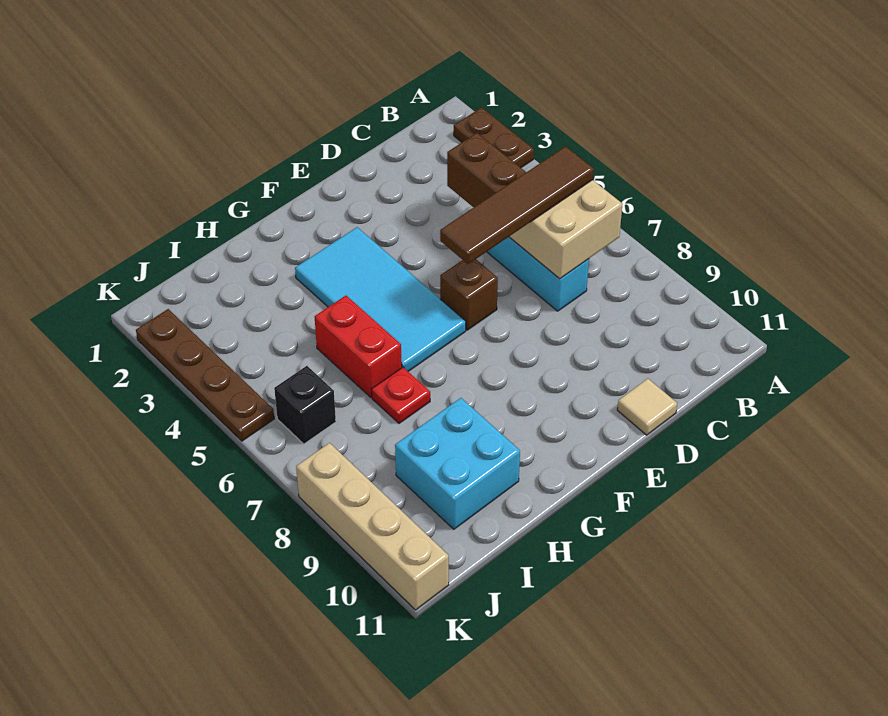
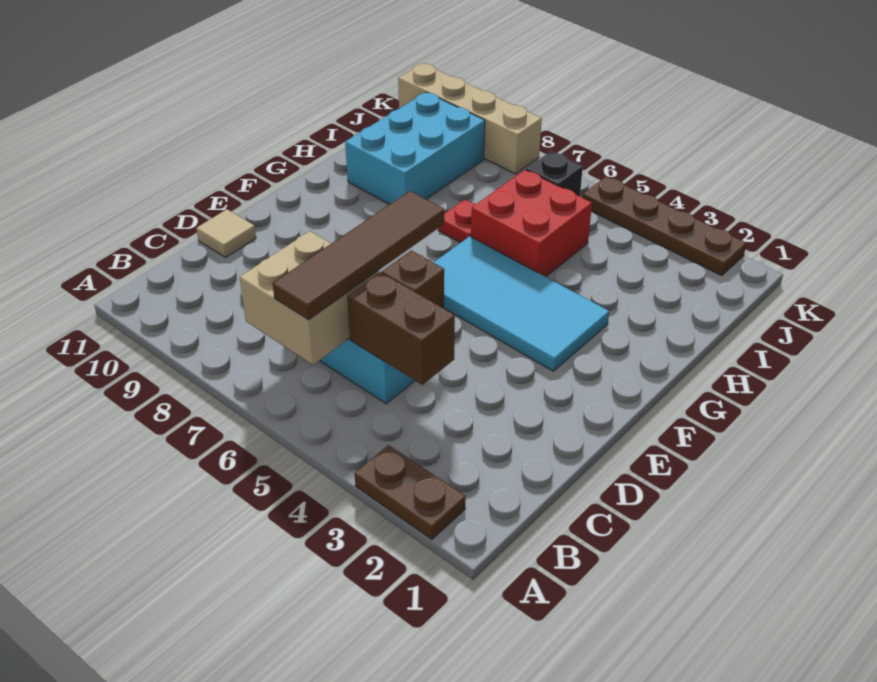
red 1x2 brick [315,296,402,397] -> red 2x2 brick [471,170,592,277]
cyan 2x2 brick [395,398,520,529] -> cyan 2x3 brick [345,92,485,204]

